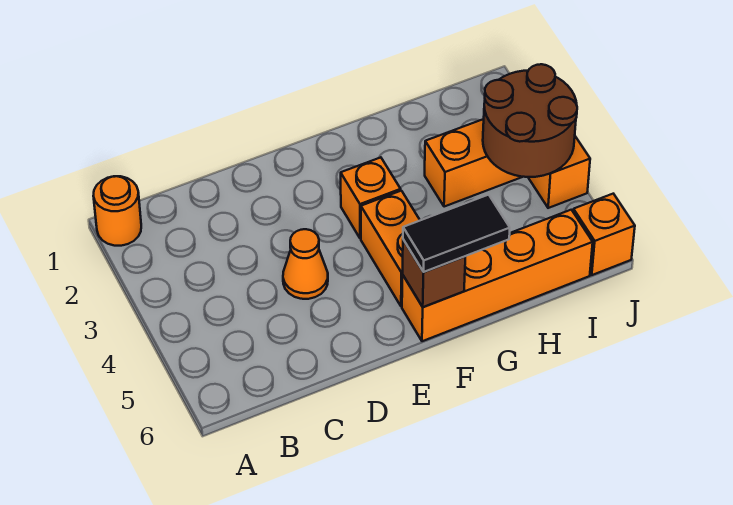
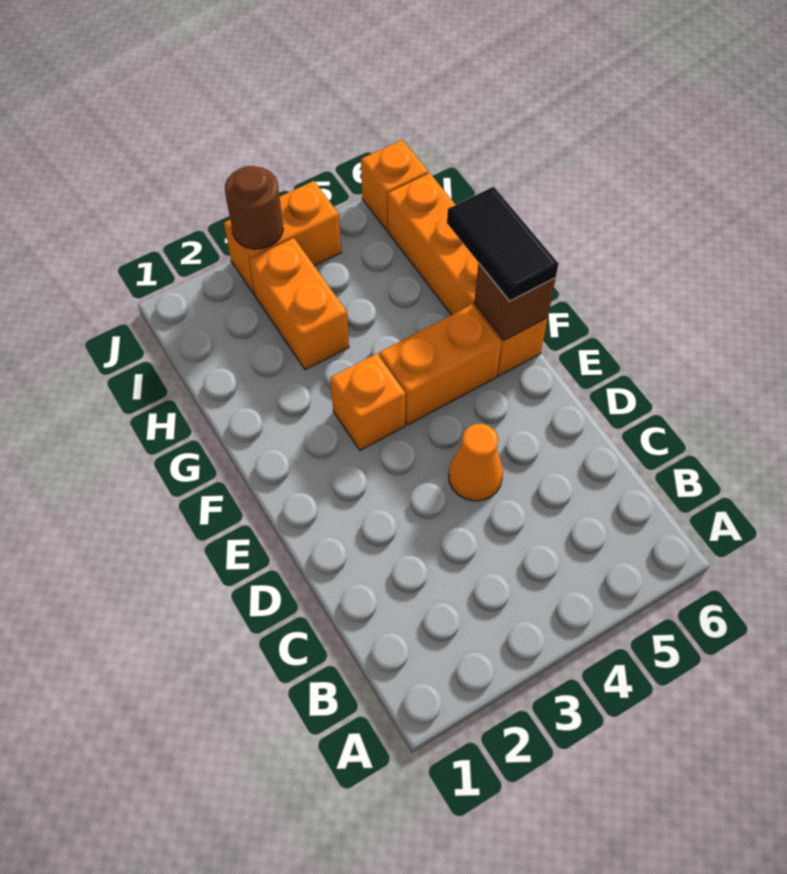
orange 1x1 round brick [93,176,141,246] -> none
brown 2x2 round brick [483,64,577,177] -> brown 1x1 round brick [225,166,283,249]

